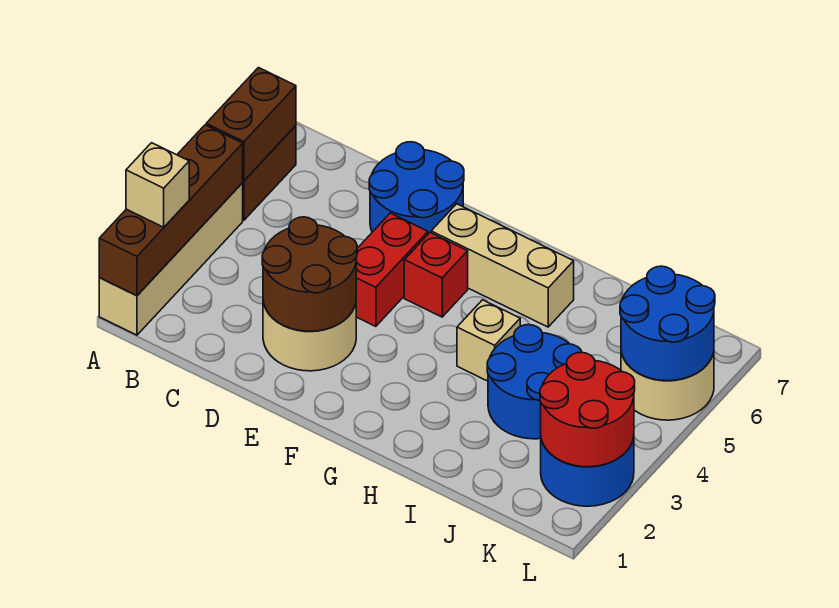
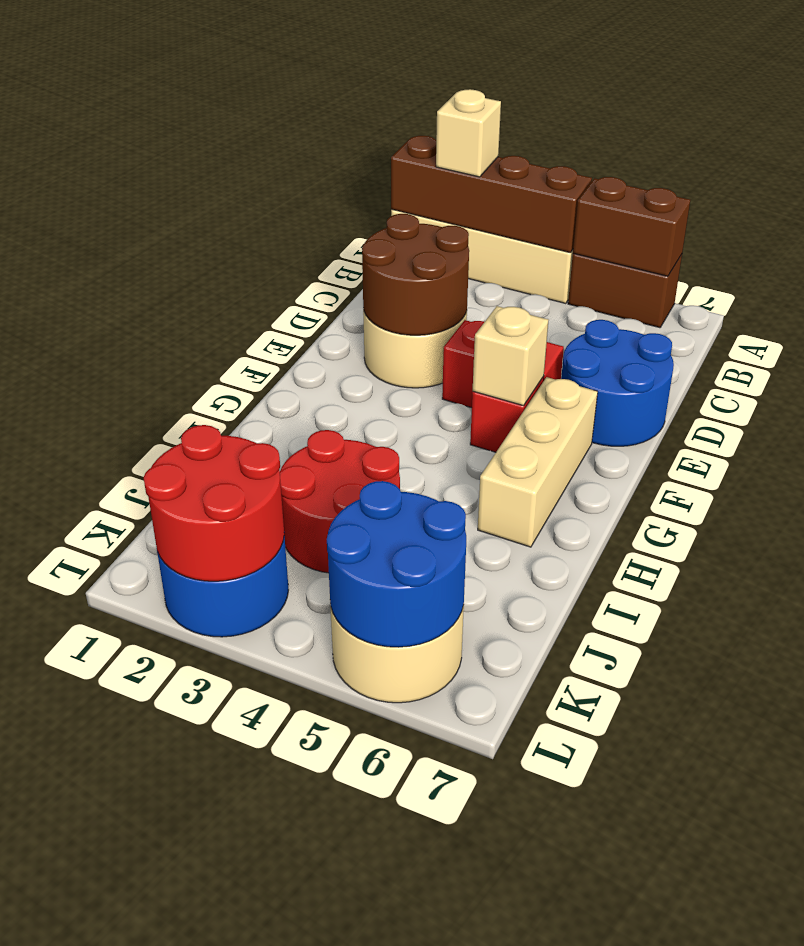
tan 1x1 brick [457,300,520,381] -> tan 1x1 brick moved to [473,306,548,406]
blue 2x2 round brick [487,325,582,439] -> red 2x2 round brick [280,430,400,573]

